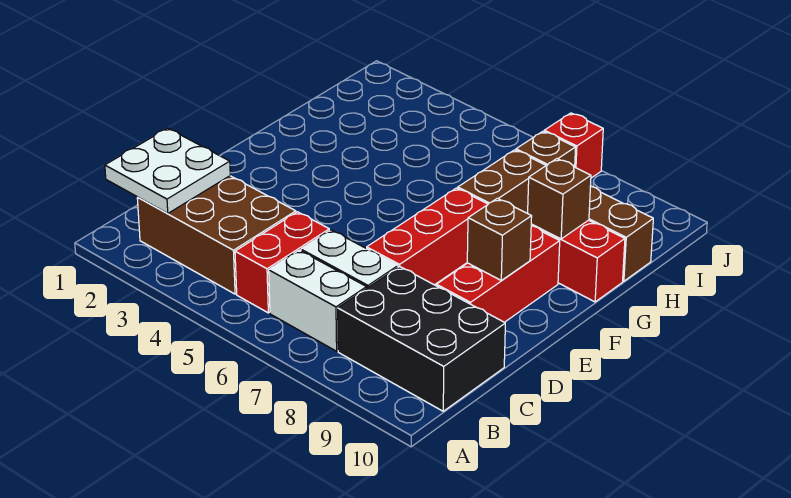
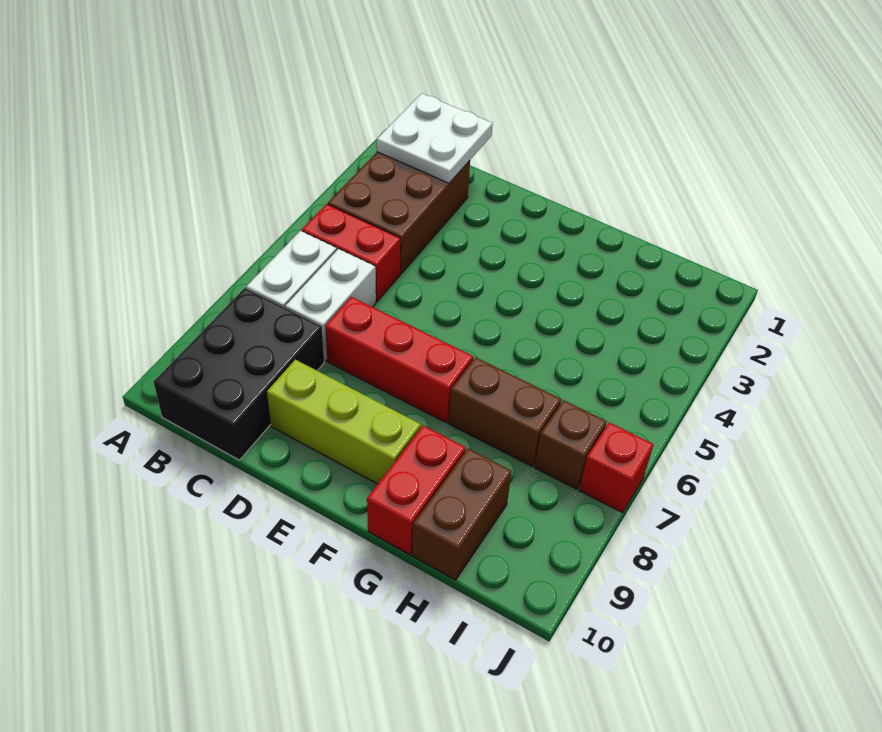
red 1x3 brick [436,226,560,322] -> lime 1x3 brick [267,360,421,484]
brown 1x1 brick [467,198,532,281] -> none
brown 1x1 brick [528,159,591,239] -> none

